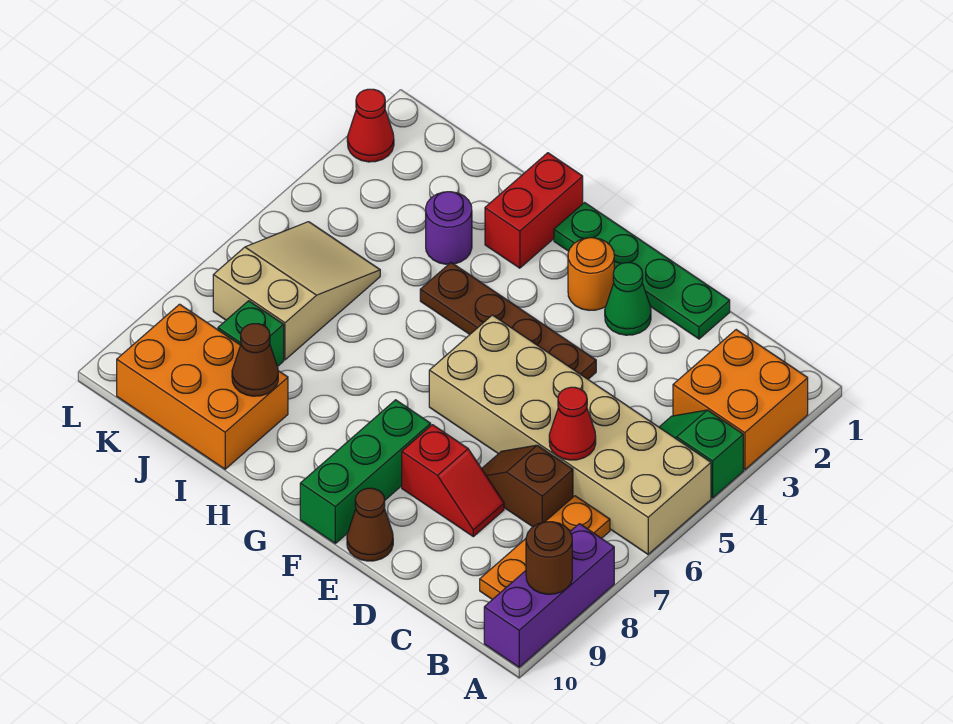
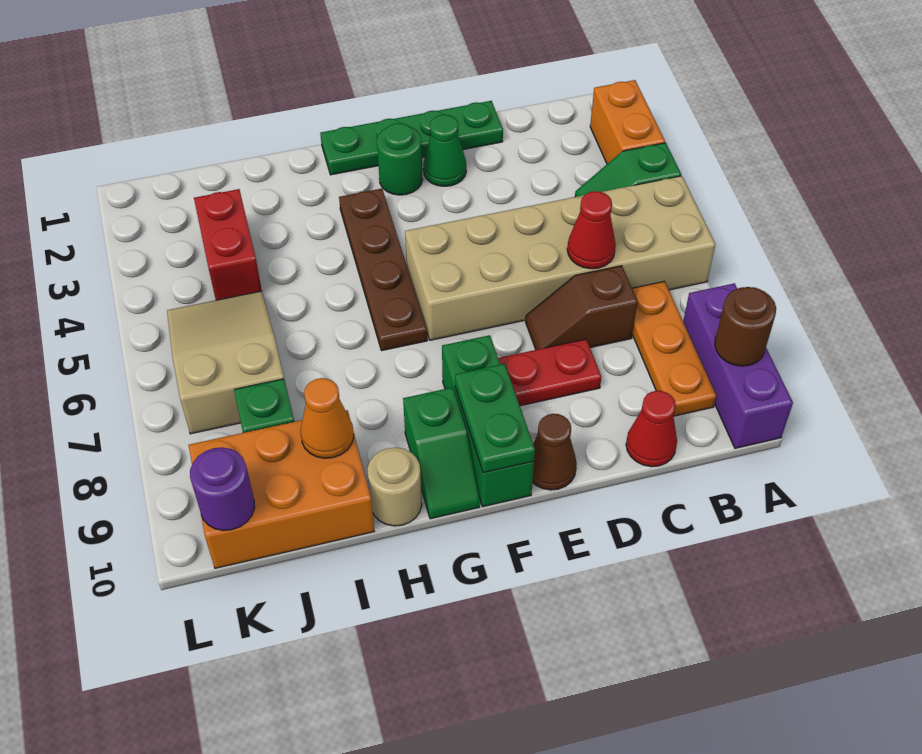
orange 2x2 brick [673,330,808,470] -> orange 1x2 brick [590,80,665,164]
red 1x2 slope [402,425,504,537] -> red 1x2 plate [498,339,601,406]
brown 1x4 plate [420,263,596,379] -> brown 1x4 plate turned to [339,189,427,351]
orange 1x1 round brick [568,238,614,310] -> green 1x1 round brick [377,123,423,195]
none -> green 1x2 plate [455,364,535,473]
none -> green 1x2 slope [403,387,480,519]
red 1x2 brick [485,153,583,268] -> red 1x2 brick moved to [194,189,262,300]
none -> tan 1x1 round brick [367,448,422,526]
purple 1x1 round brick [426,192,472,264] -> purple 1x1 round brick moved to [190,447,255,530]
brown 1x1 cone [232,324,278,396] -> orange 1x1 cone [301,378,354,458]
red 1x1 cone [347,89,394,162] -> red 1x1 cone moved to [626,391,677,467]

